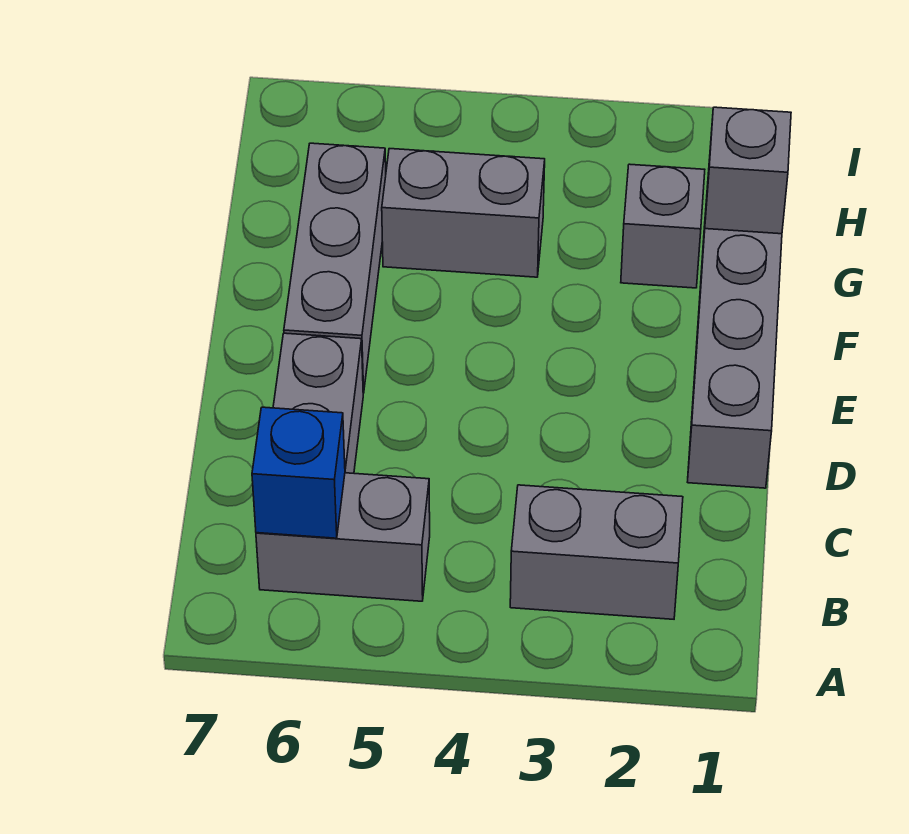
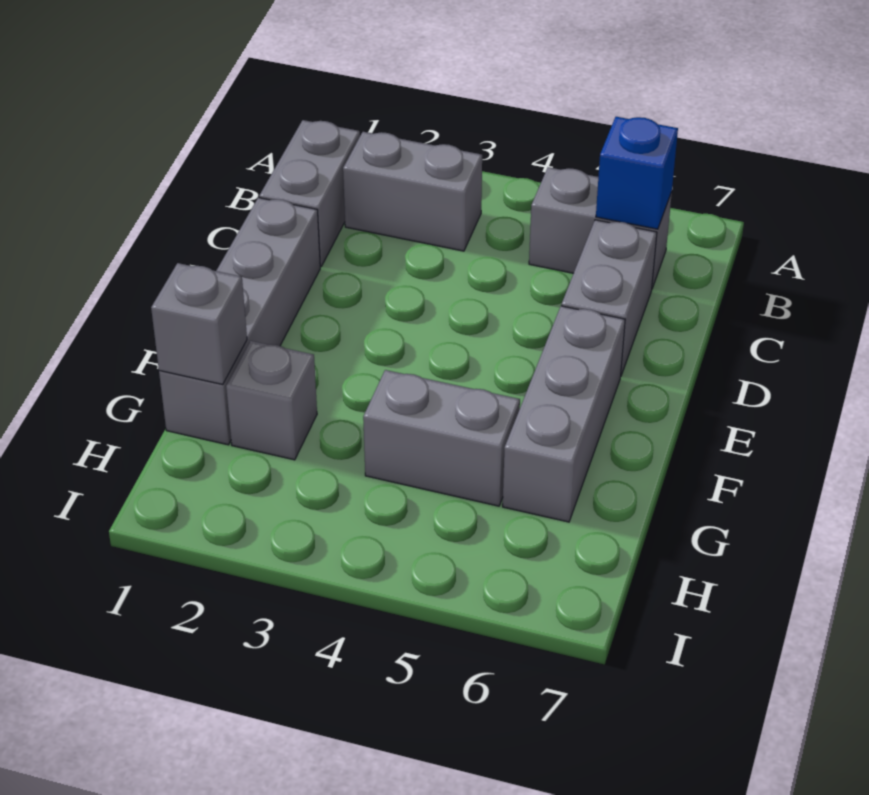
none -> grey 1x2 brick [259,120,360,267]

